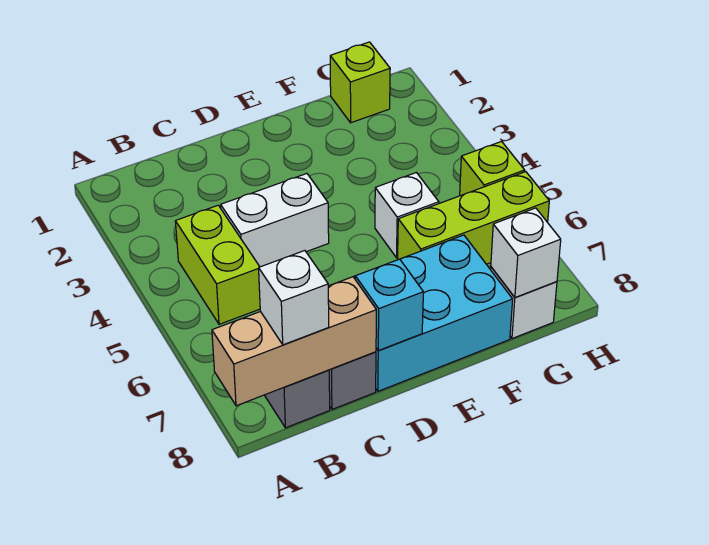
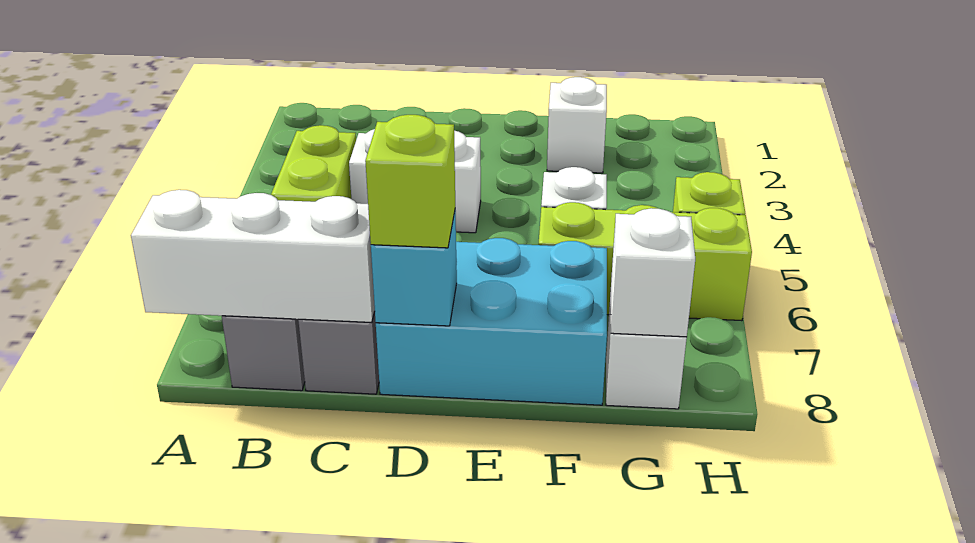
tan 1x3 brick [212,277,376,406] -> white 1x3 brick [131,190,375,322]
white 1x1 brick [259,251,329,345] -> white 1x1 brick moved to [547,77,607,173]
lime 1x1 brick [330,42,390,123] -> lime 1x1 brick moved to [365,115,455,248]

